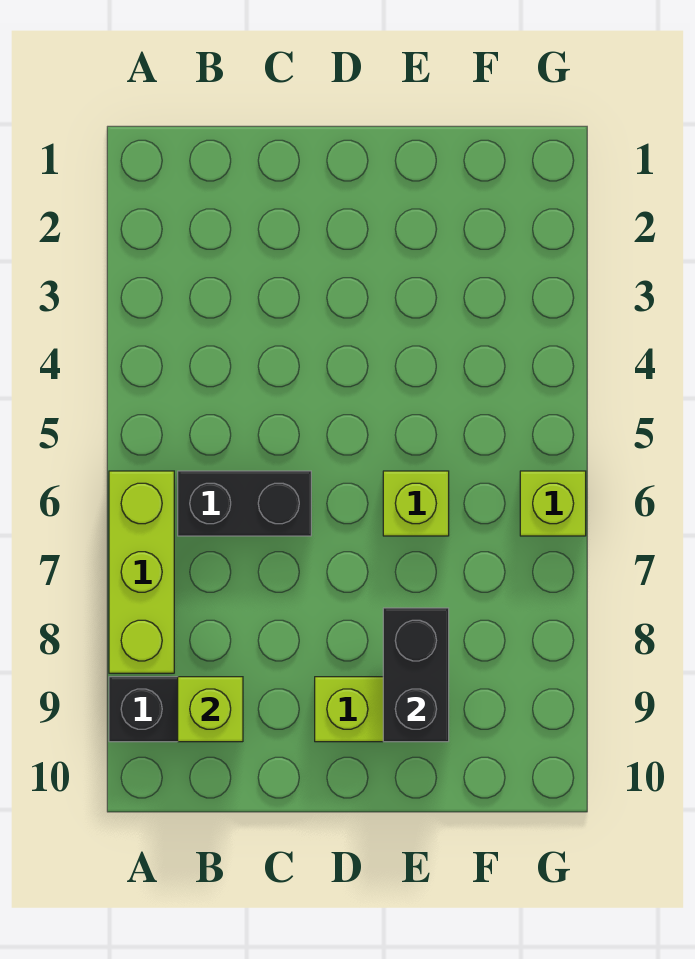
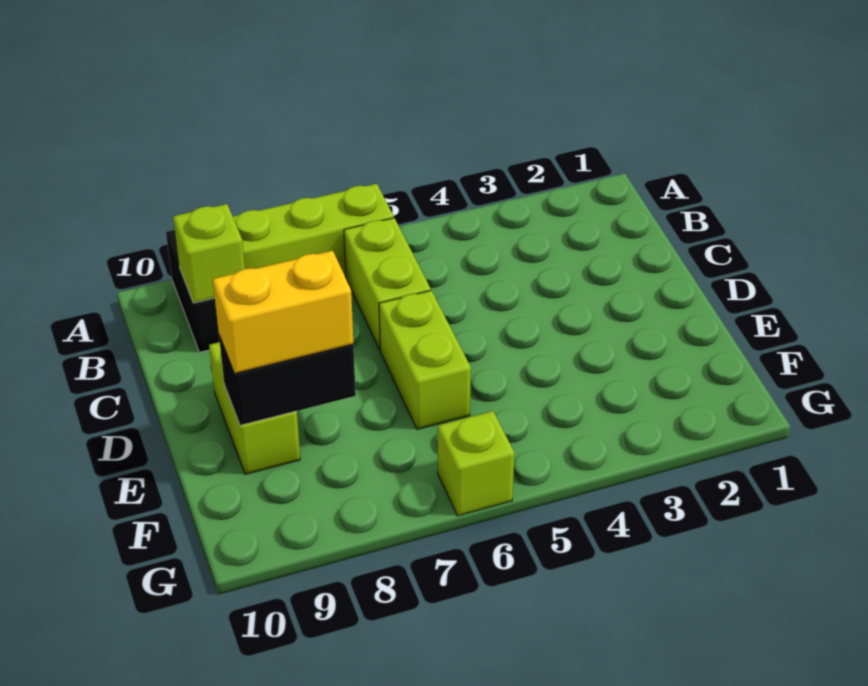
black 1x2 brick [178,471,311,536] -> lime 1x2 brick [344,218,431,349]
lime 1x1 brick [383,471,449,536] -> lime 1x2 brick [379,291,471,429]
none -> yellow 1x2 brick [213,251,353,374]

